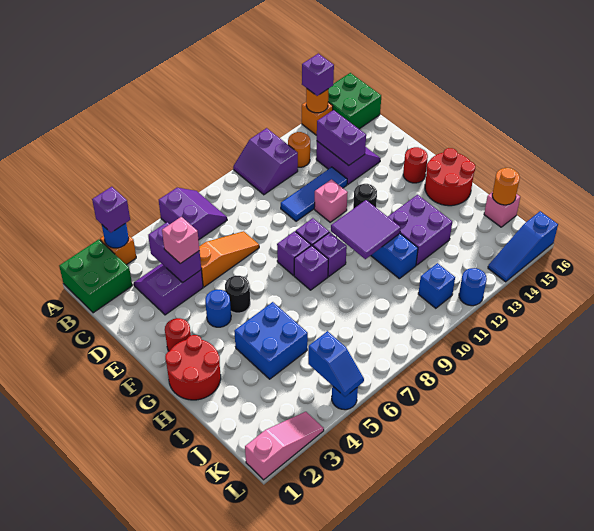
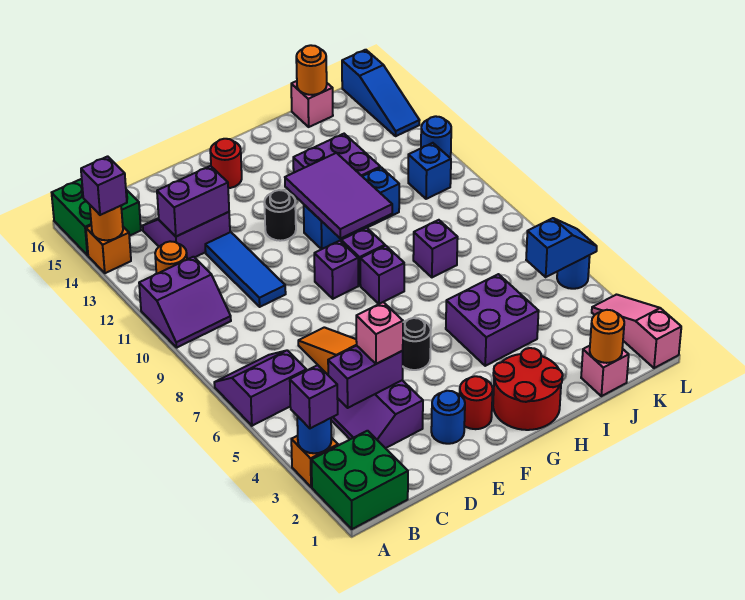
pink 1x1 brick [314,179,348,222] -> pink 1x1 brick moved to [581,346,629,396]
blue 1x1 round brick [205,290,231,327] -> blue 1x1 round brick moved to [431,391,465,444]
purple 1x1 brick [277,231,311,276] -> purple 1x1 brick moved to [413,220,458,277]
purple 2x2 tile [331,200,401,259] -> purple 2x3 tile [285,153,392,238]
red 2x2 round brick [425,148,475,206] -> none
blue 2x2 brick [234,302,308,379] -> purple 2x2 brick [446,274,539,366]
none -> orange 1x1 round brick [590,310,624,363]

